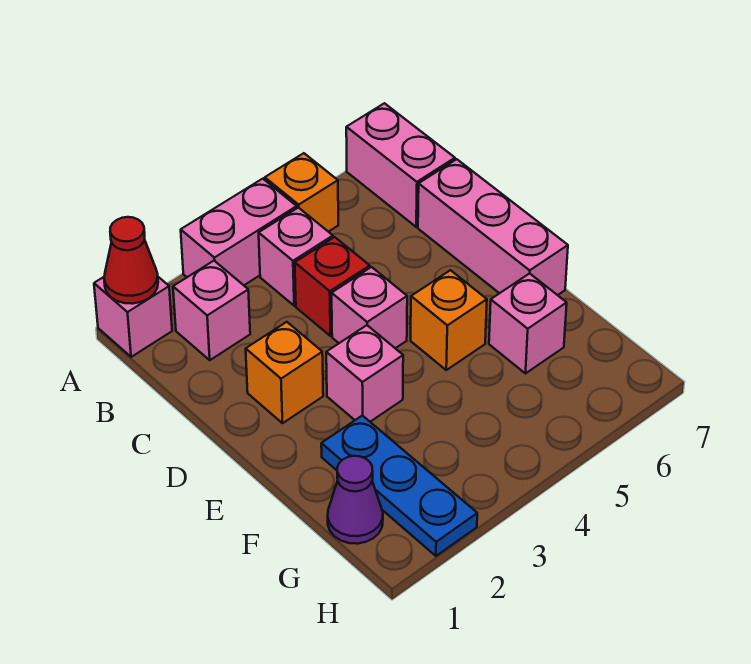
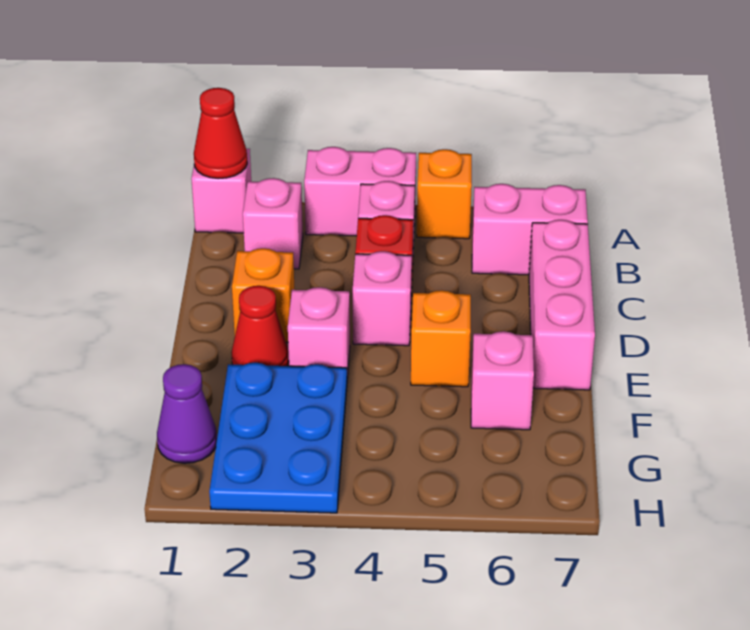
pink 1x2 brick [346,103,455,227] -> pink 1x2 brick turned to [472,184,588,275]
none -> red 1x1 cone [231,286,289,366]
blue 1x3 plate [321,415,477,556] -> blue 2x3 plate [209,363,347,513]

